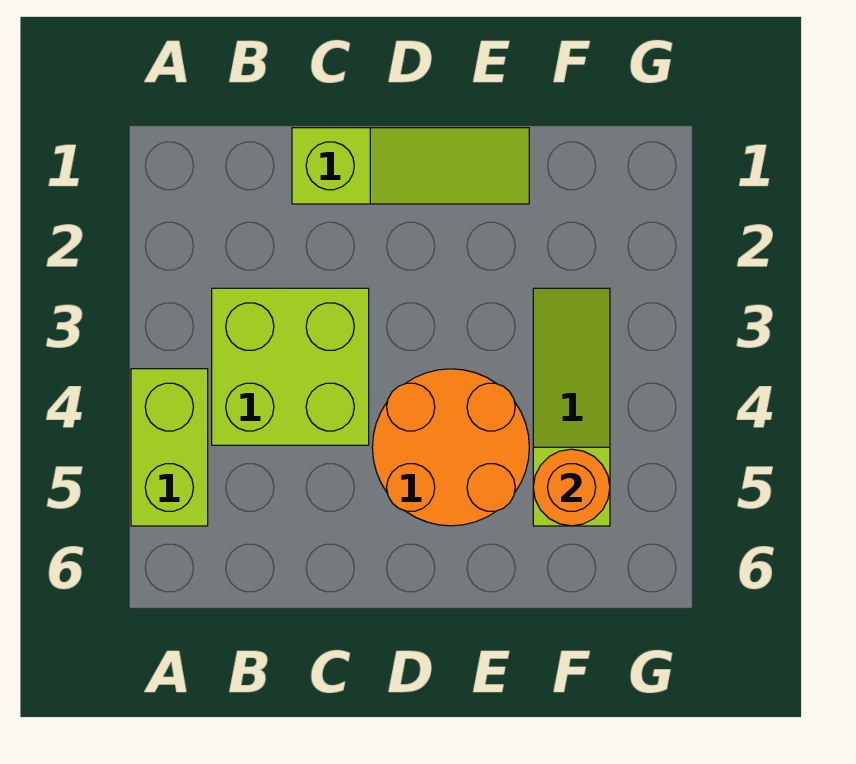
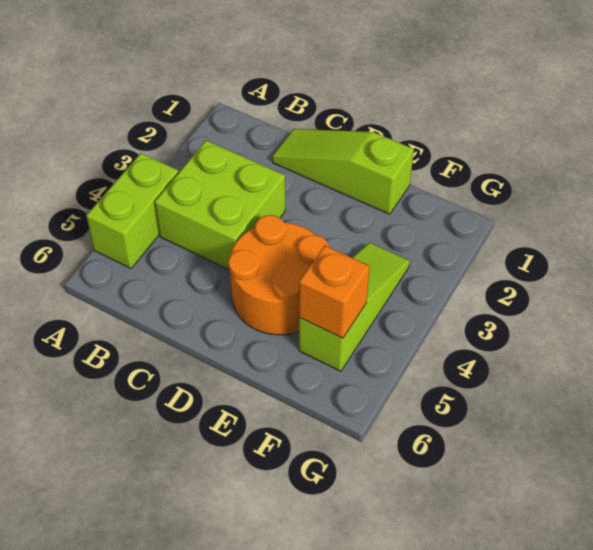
lime 1x3 slope [292,128,529,204] -> lime 1x3 slope turned to [272,129,414,214]
orange 1x1 round brick [533,449,610,526] -> orange 1x1 brick [299,246,370,338]

